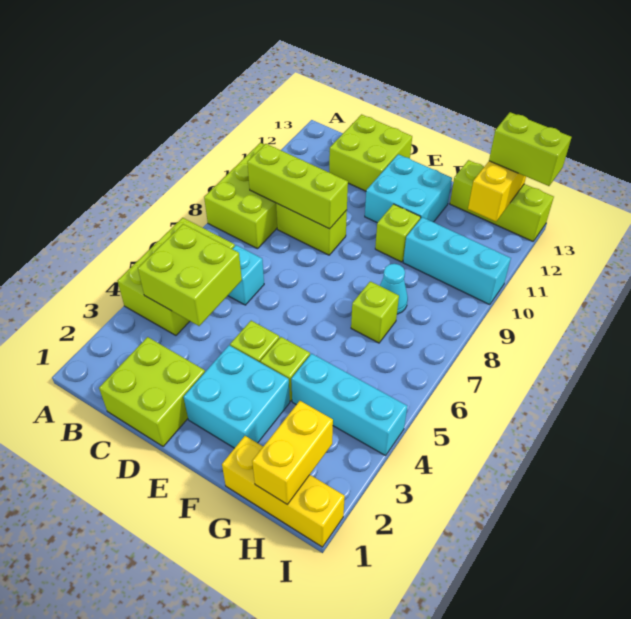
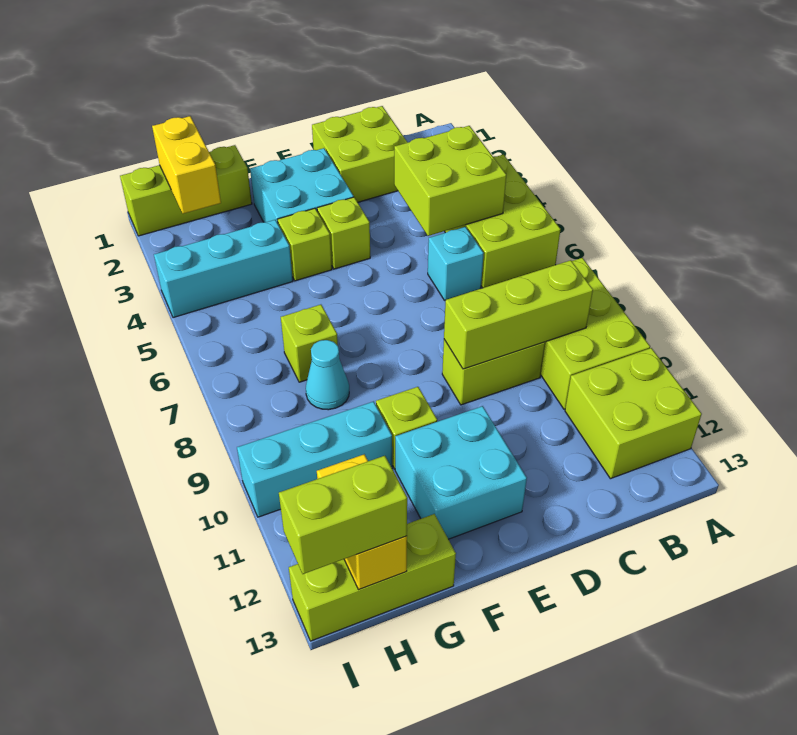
lime 2x2 brick [329,114,412,191] -> lime 2x2 brick moved to [565,348,702,479]
yellow 1x3 brick [222,436,345,547] -> lime 1x3 brick [120,145,252,236]

